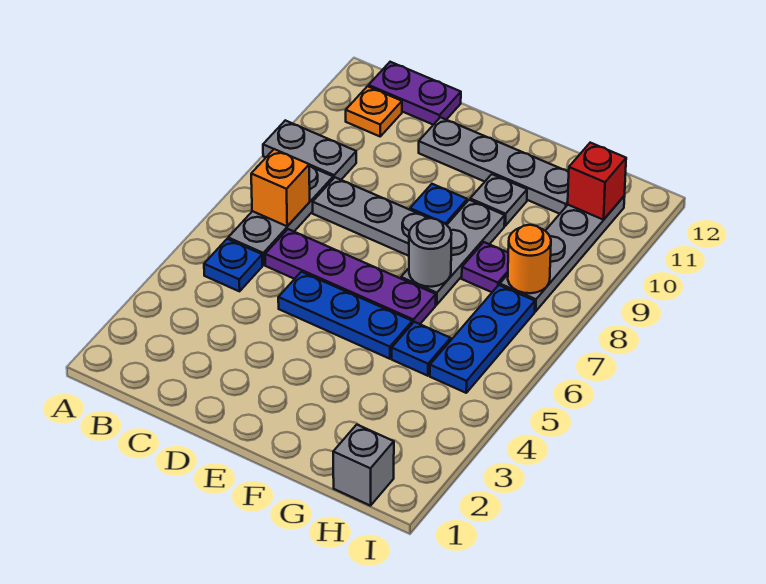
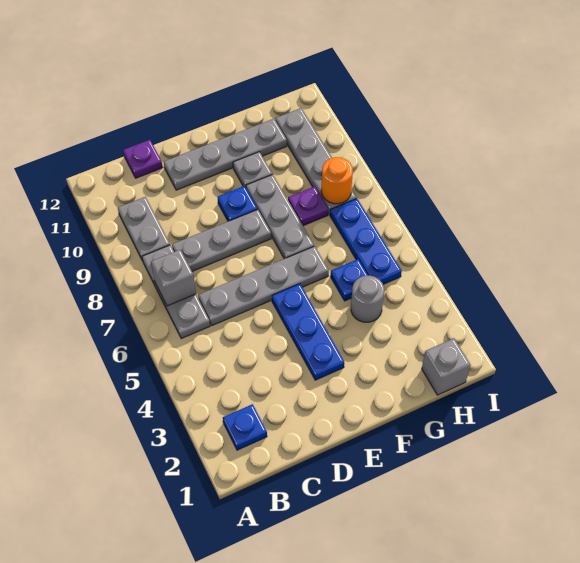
grey 1x2 plate [263,120,356,180] -> grey 1x2 plate turned to [118,197,170,261]
blue 1x1 plate [204,239,262,291] -> blue 1x1 plate moved to [223,404,267,450]
orange 1x1 brick [251,149,310,226] -> grey 1x1 brick [151,250,196,306]
orange 1x1 plate [346,86,402,136] -> none
purple 1x2 plate [369,62,461,125] -> purple 1x1 plate [123,140,163,178]
purple 1x4 plate [265,229,436,324] -> grey 1x4 plate [198,246,329,325]
blue 1x3 plate [278,272,412,359] -> blue 1x3 plate turned to [272,284,344,380]
grey 1x1 round brick [409,218,451,287] -> grey 1x1 round brick moved to [351,276,384,322]
red 1x1 brick [568,143,626,220] -> none

